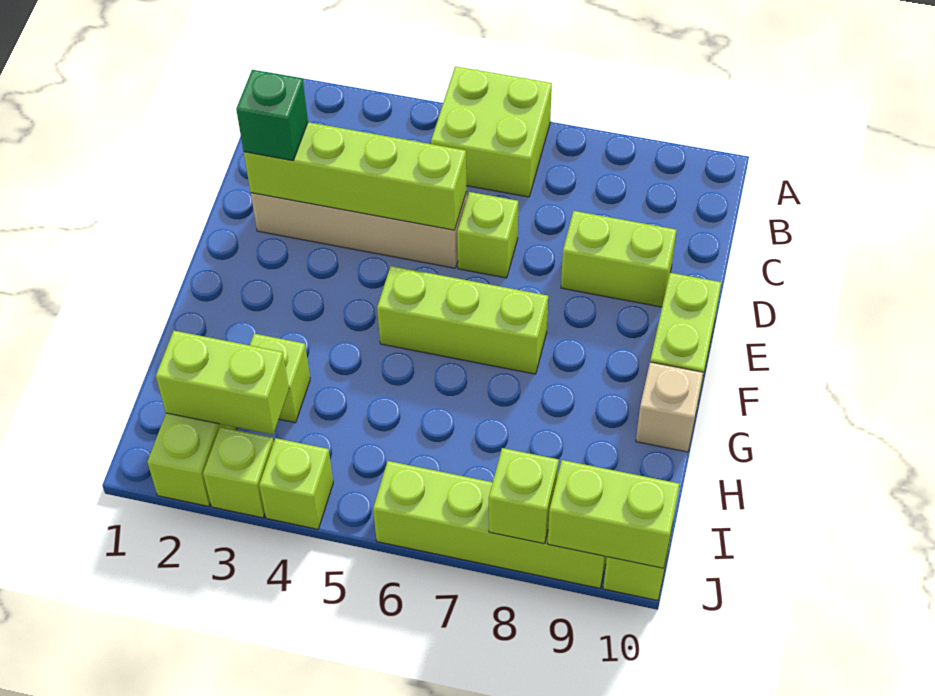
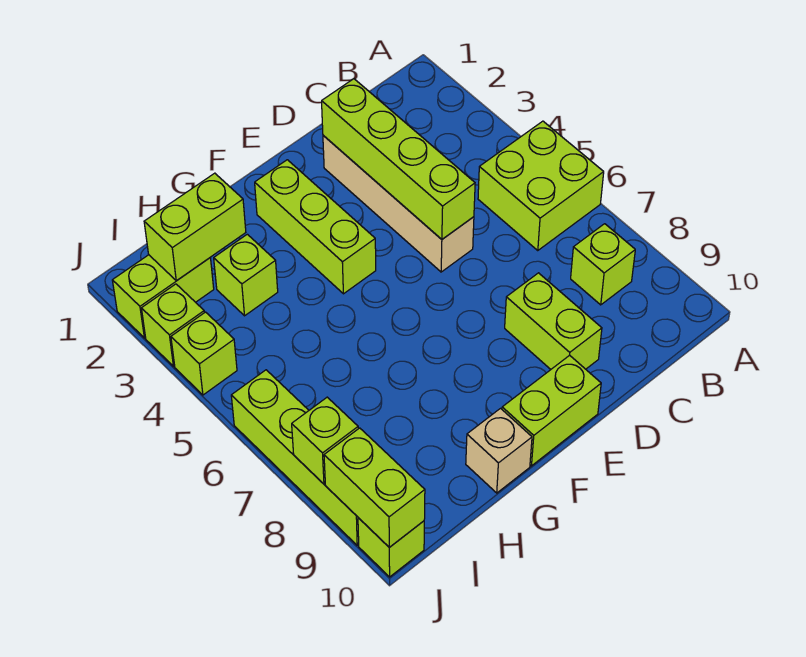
green 1x1 brick [236,70,308,161] -> none
lime 1x1 brick [457,192,518,278] -> lime 1x1 brick moved to [571,224,635,305]
lime 1x3 brick [377,266,548,374] -> lime 1x3 brick moved to [255,160,376,294]
lime 1x2 brick [156,331,289,435] -> lime 1x2 brick turned to [144,173,246,281]

